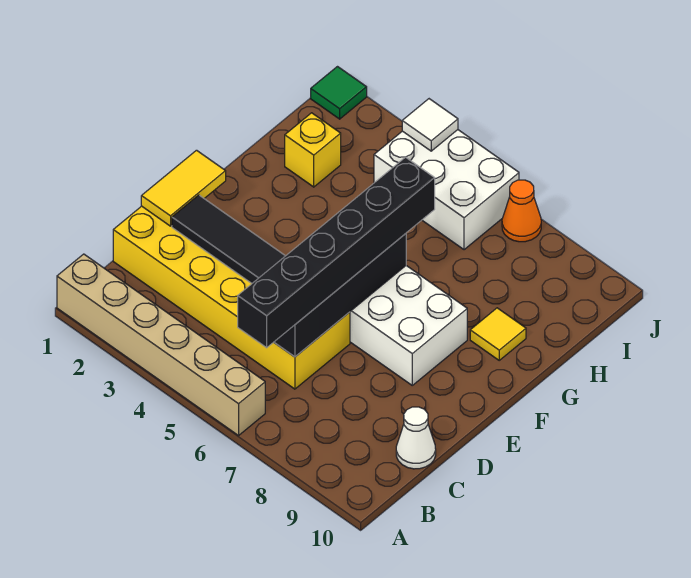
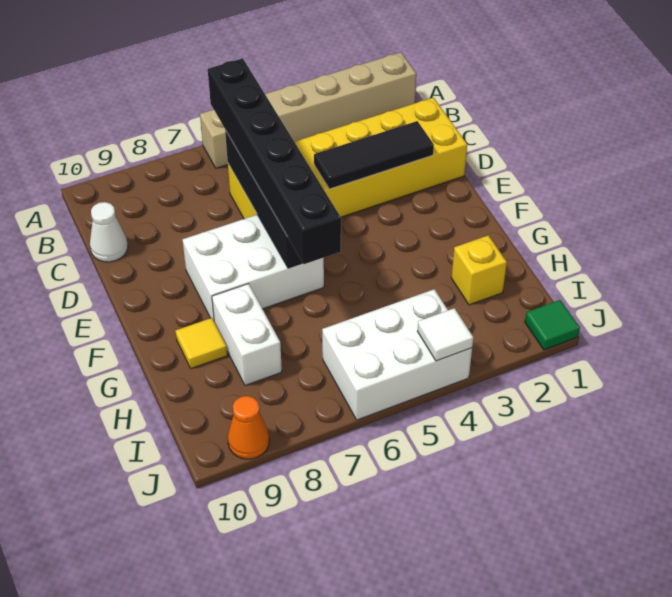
yellow 1x2 tile [141,150,226,226] -> none
none -> white 1x2 brick [212,284,282,385]
orange 1x1 cone [502,180,541,242] -> orange 1x1 cone moved to [228,396,269,459]

